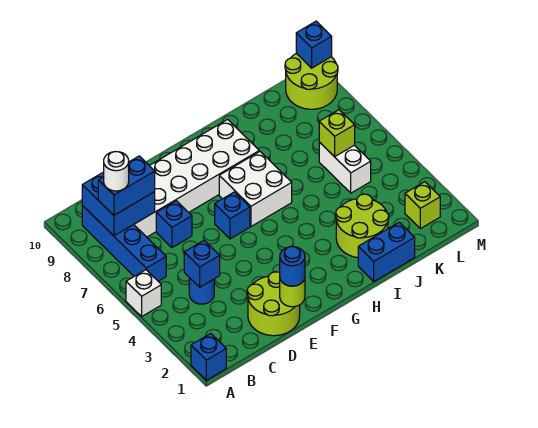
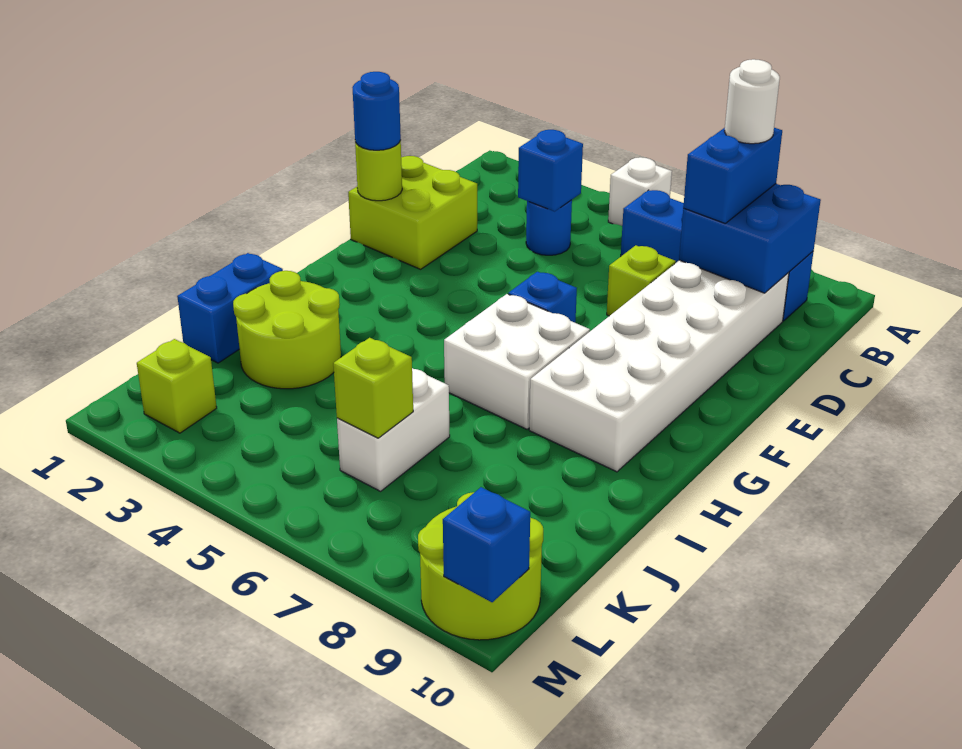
blue 1x1 brick [191,334,226,380] -> none
lime 2x2 round brick [247,272,300,336] -> lime 2x2 brick [348,156,477,269]
blue 1x1 brick [156,201,192,248] -> lime 1x1 brick [607,245,676,316]
white 1x2 brick [319,142,371,193] -> white 1x2 brick turned to [337,368,450,491]

